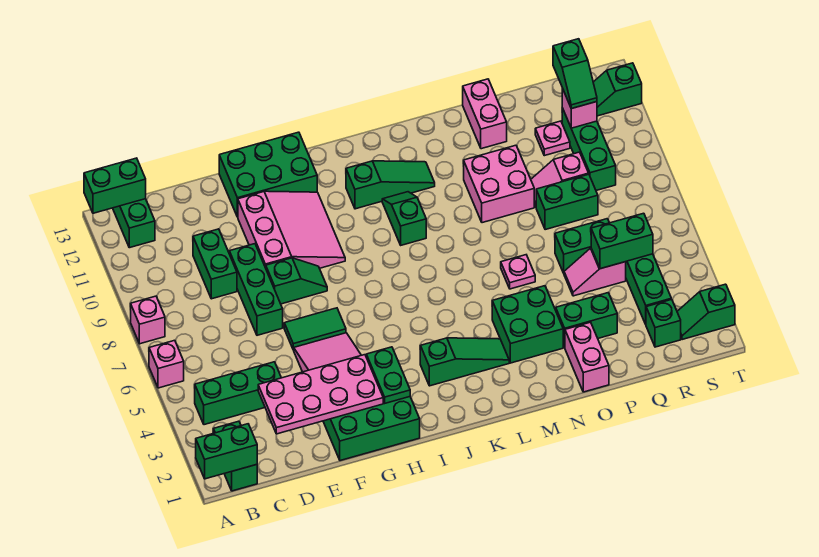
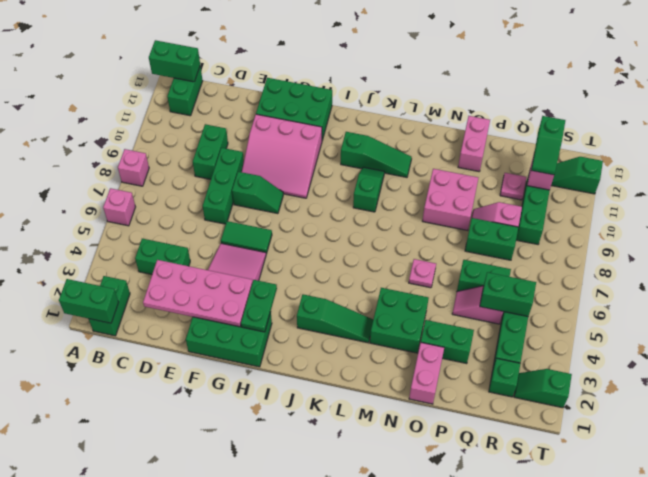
green 1x3 brick [194,362,281,425] -> green 1x2 brick [135,239,190,274]
pink 3x3 slope [238,191,345,268] -> pink 3x3 slope turned to [242,114,322,198]

